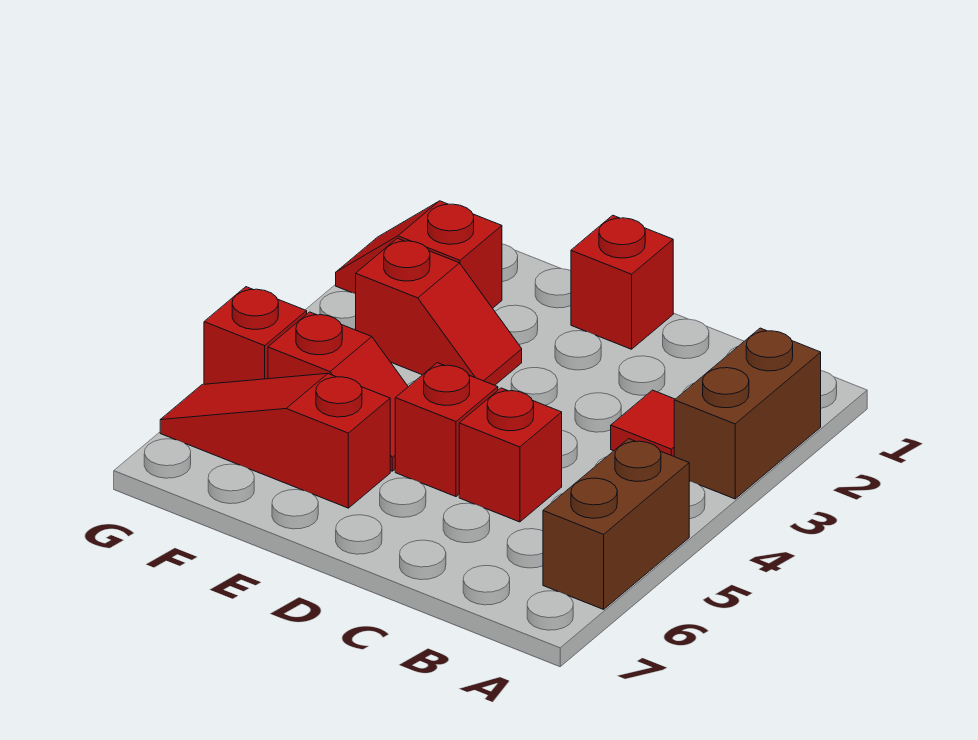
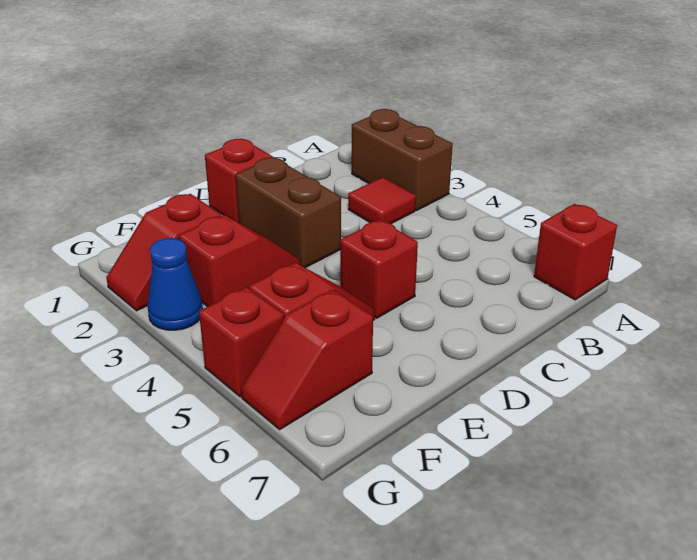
brown 1x2 brick [543,439,689,609] -> brown 1x2 brick moved to [236,158,341,268]
red 1x1 brick [459,388,562,522] -> red 1x1 brick moved to [534,204,617,300]
red 1x3 slope [160,373,390,508] -> red 1x2 slope [241,290,373,430]
none -> blue 1x1 cone [147,238,203,330]

